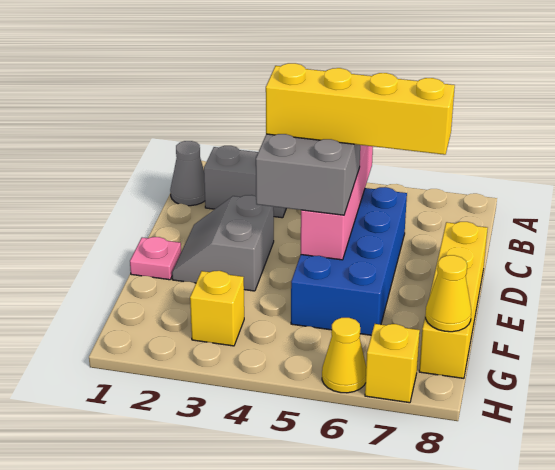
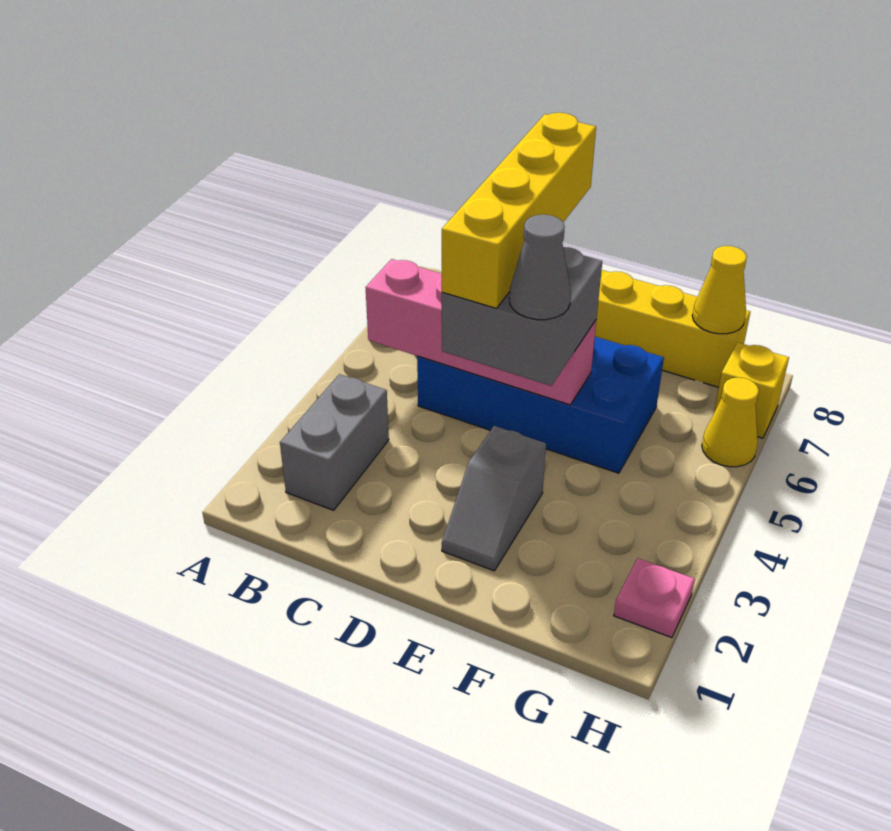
grey 1x1 cone [170,141,205,206] -> grey 1x1 cone moved to [509,215,571,320]
grey 2x2 slope [172,195,274,291] -> grey 1x2 slope [442,426,546,571]
pink 1x1 plate [130,237,181,280] -> pink 1x1 plate moved to [614,558,695,638]
yellow 1x1 brick [190,271,244,346] -> none

